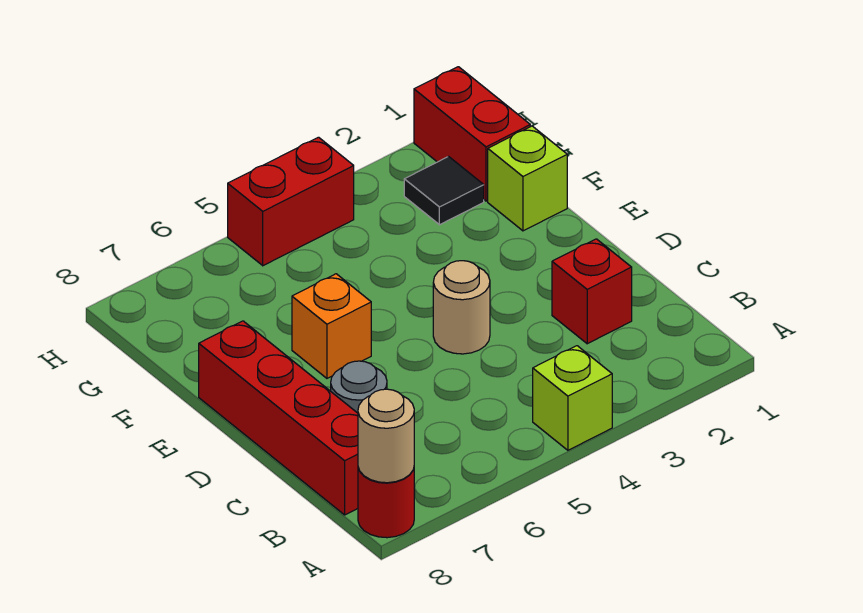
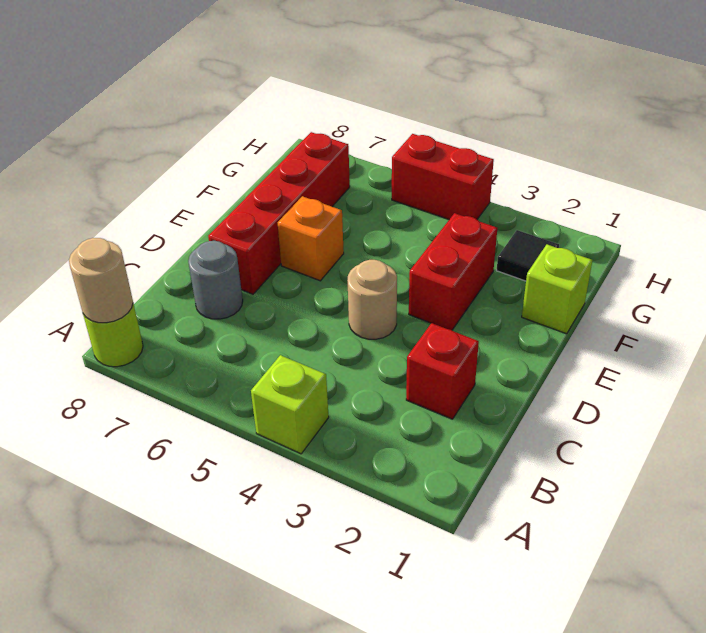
red 1x1 round brick [358,468,414,538] -> lime 1x1 round brick [83,303,143,367]
red 1x4 brick [199,321,358,515] -> red 1x4 brick moved to [208,132,350,294]
red 1x2 brick [414,67,530,201] -> red 1x2 brick moved to [409,213,497,330]

